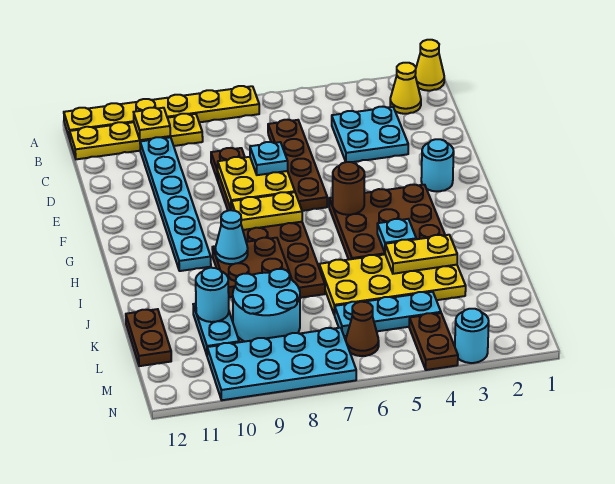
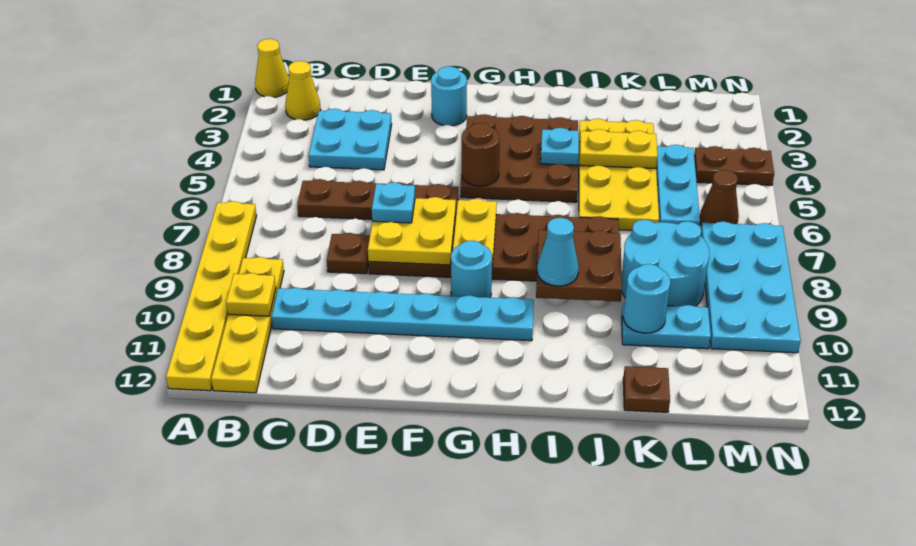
yellow 1x2 plate [385,235,457,274] -> yellow 1x2 plate turned to [580,129,658,168]
brown 1x2 plate [126,309,171,366] -> brown 1x1 plate [623,366,670,412]
cyan 1x1 round brick [455,309,489,363] -> cyan 1x1 round brick moved to [451,240,492,298]

